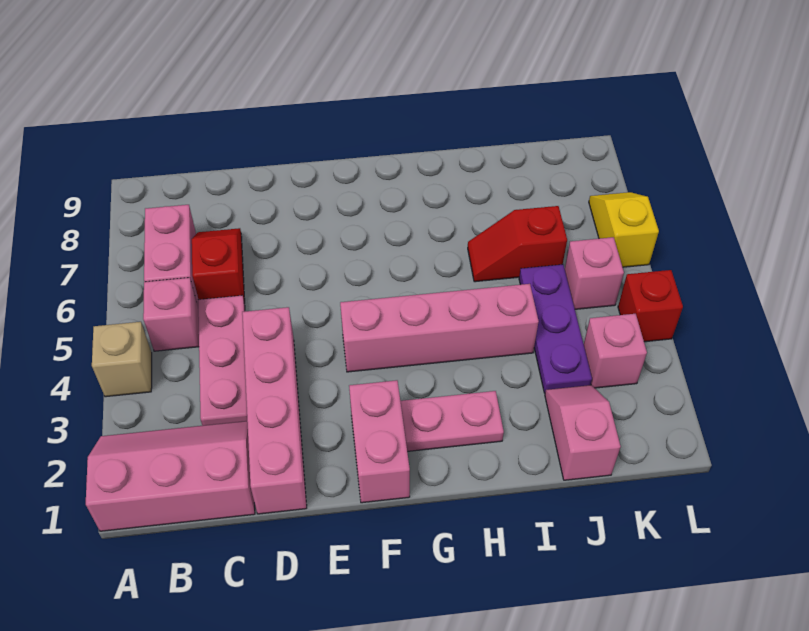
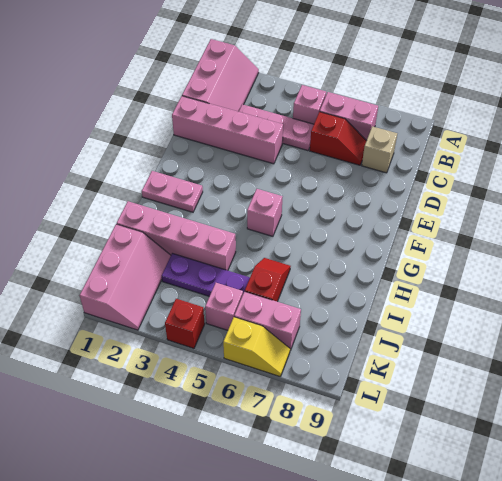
tan 1x1 brick [92,322,152,397] -> tan 1x1 brick moved to [362,126,397,173]
pink 1x2 brick [349,380,410,503] -> pink 1x2 brick moved to [234,291,301,350]
pink 1x4 brick [340,284,539,372] -> pink 1x4 brick turned to [117,201,236,271]
pink 1x2 plate [400,391,504,451] -> pink 1x2 plate turned to [142,171,203,212]
pink 1x2 slope [545,385,621,480] -> pink 2x3 slope [80,224,171,330]
pink 1x1 brick [584,314,647,388] -> pink 1x1 brick moved to [247,189,282,236]

